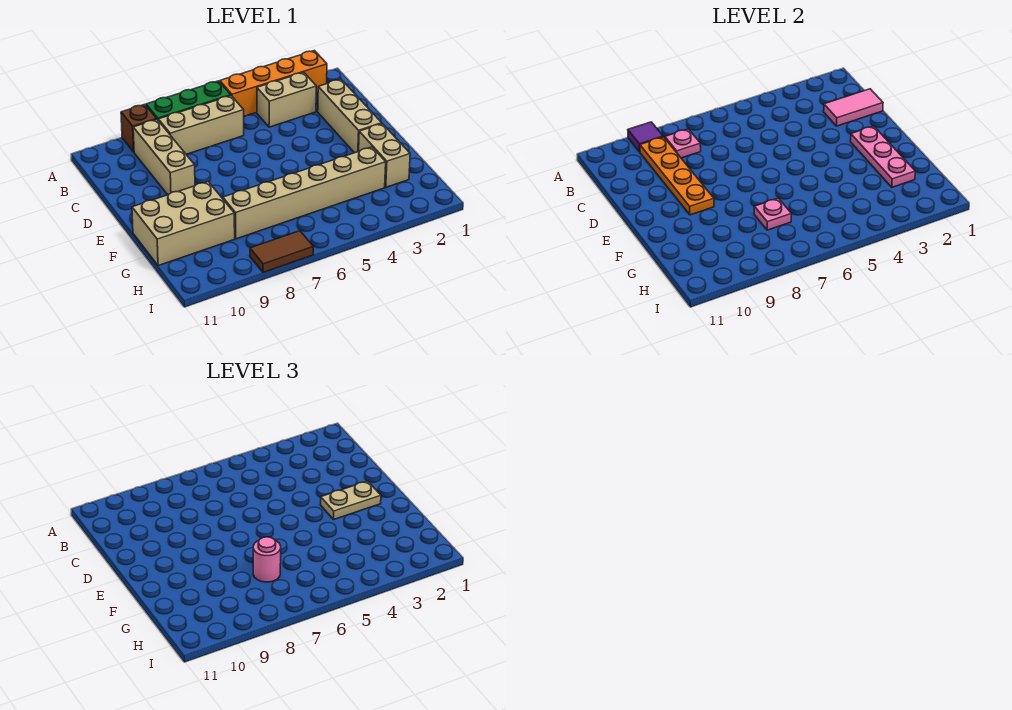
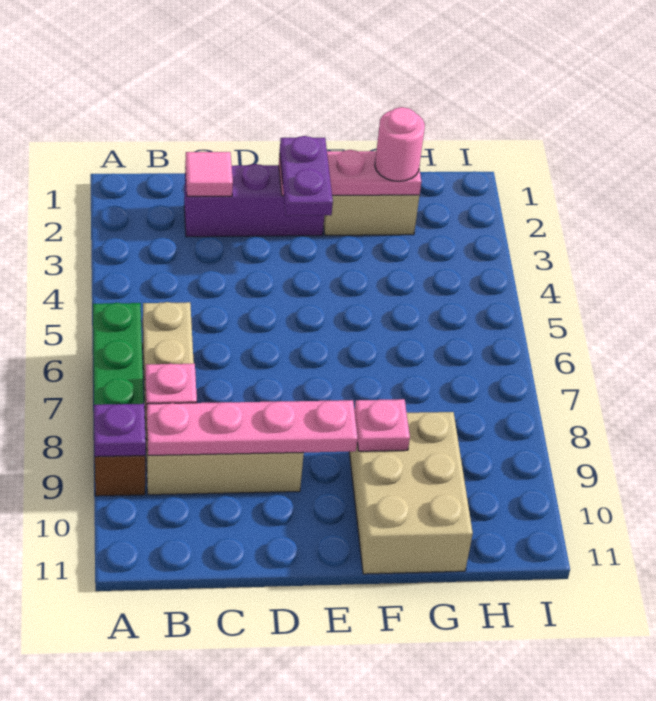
orange 1x4 brick [220,51,327,116] -> none
purple 1x1 tile [628,122,663,152] -> purple 1x1 plate [94,404,146,457]
tan 1x2 brick [257,72,316,127] -> none
orange 1x4 plate [640,137,714,215] -> pink 1x4 plate [146,400,358,456]
pink 1x2 tile [824,89,883,126] -> pink 1x1 tile [185,152,233,196]
tan 1x3 brick [318,79,382,153] -> purple 1x3 brick [184,164,324,237]
tan 1x2 plate [321,481,381,520] -> purple 1x2 plate [280,136,333,216]
tan 1x6 brick [223,147,386,239] -> none
pink 1x1 plate [754,198,791,230] -> pink 1x1 plate moved to [354,399,410,451]
pink 1x1 round brick [253,537,281,582] -> pink 1x1 round brick moved to [375,107,425,181]
brown 1x2 tile [250,231,313,272] -> none

